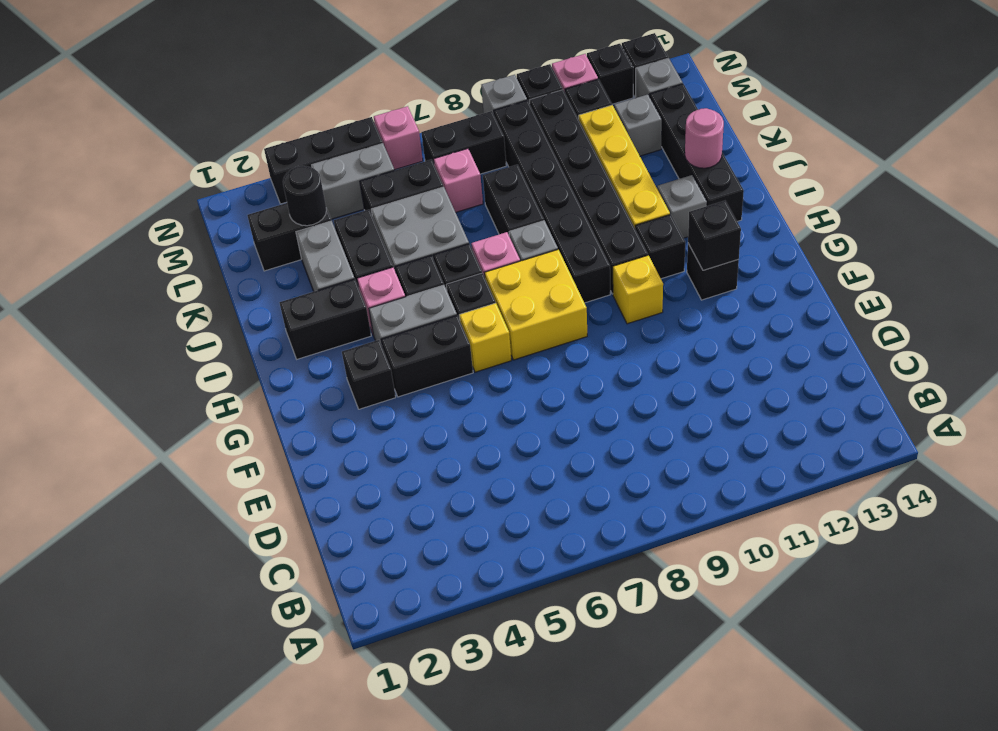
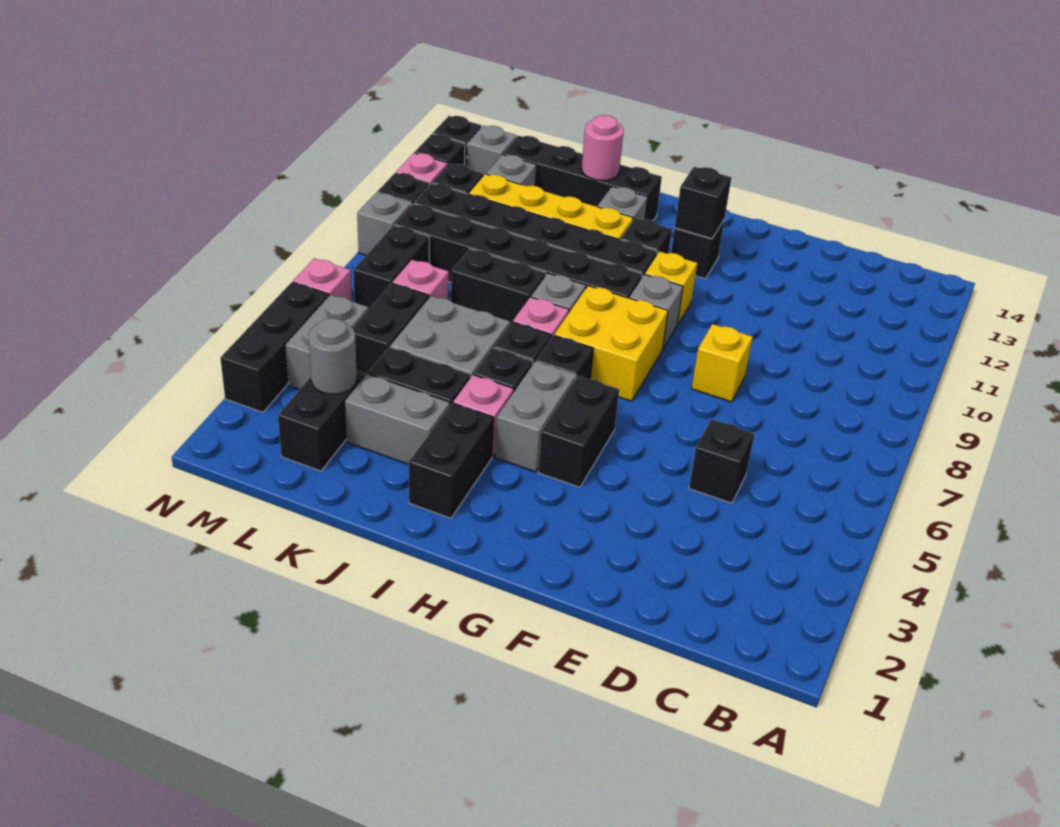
black 1x1 brick [342,340,396,409] -> black 1x1 brick moved to [689,419,754,503]
yellow 1x1 brick [459,303,511,372] -> yellow 1x1 brick moved to [692,324,753,402]
none -> grey 1x1 brick [630,274,683,349]
black 1x1 round brick [283,166,327,226] -> grey 1x1 round brick [309,318,357,394]

